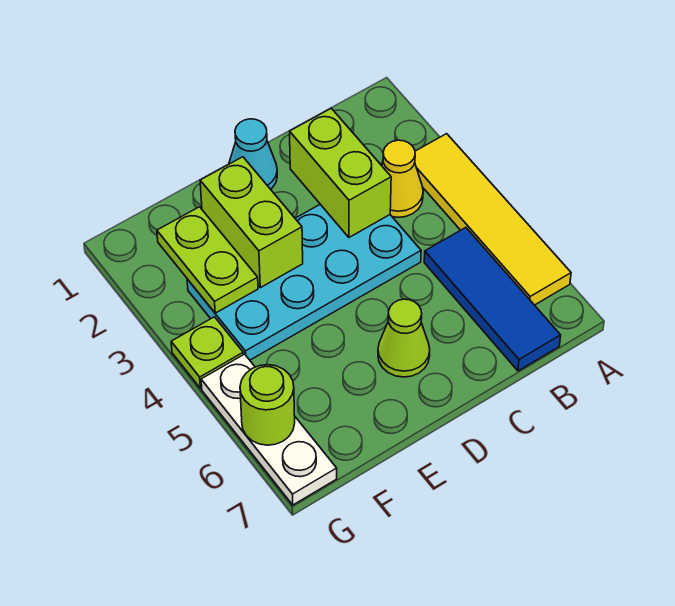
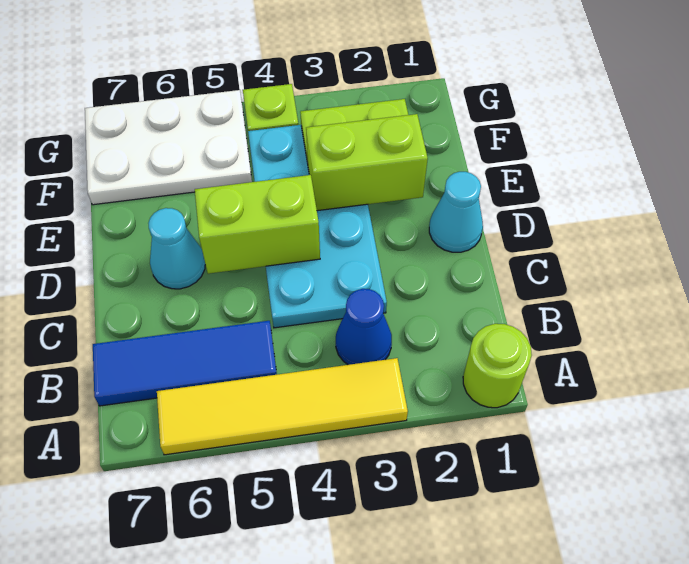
yellow 1x1 cone [382,140,423,217] -> blue 1x1 cone [336,289,392,365]
lime 1x2 brick [290,108,391,237] -> lime 1x2 brick moved to [195,175,320,274]
lime 1x1 cone [378,299,430,377] -> cyan 1x1 cone [148,208,205,289]
white 1x3 plate [201,354,337,505] -> white 2x3 plate [85,90,252,205]
lime 1x1 round brick [240,365,295,445] -> lime 1x1 round brick moved to [463,324,532,408]

